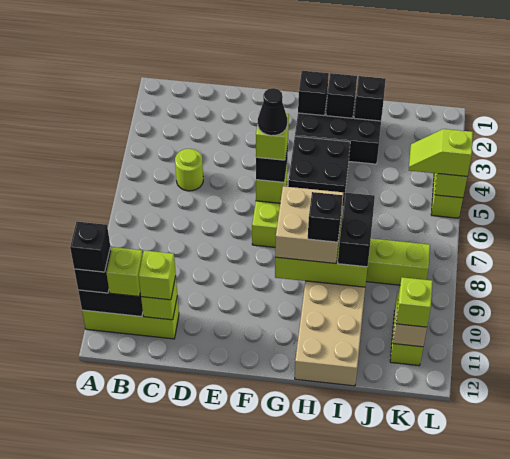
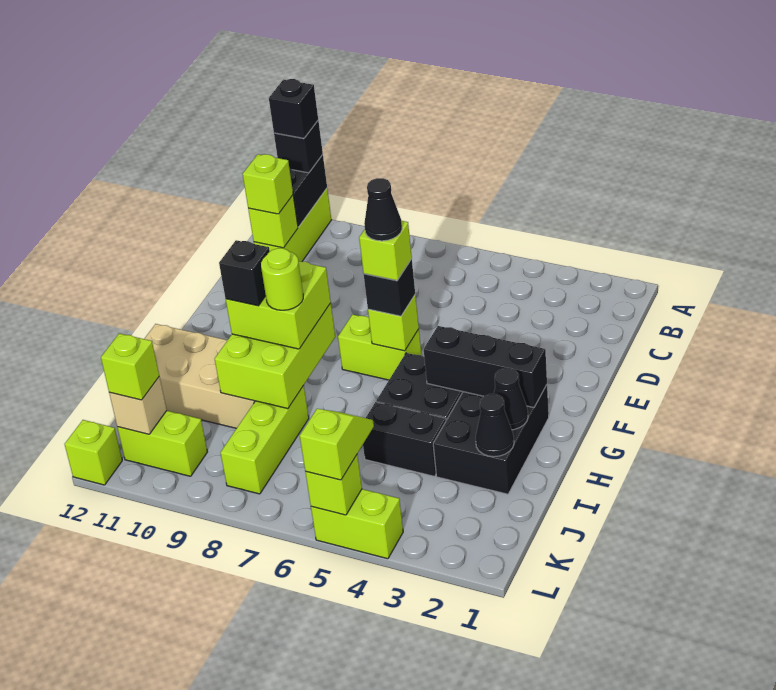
lime 1x1 brick [106,247,143,296] -> lime 1x1 brick moved to [65,420,122,485]
lime 1x1 round brick [175,149,203,191] -> lime 1x1 round brick moved to [261,248,303,310]
black 1x1 brick [298,71,329,116] -> black 1x3 brick [424,326,547,408]
tan 2x2 brick [275,186,343,264] -> lime 2x2 brick [226,262,331,349]
black 1x1 brick [326,73,357,118] -> black 1x1 cone [494,368,528,430]
black 1x1 brick [354,76,386,121] -> black 1x1 cone [476,394,514,457]
black 1x2 brick [338,193,375,267] -> black 1x2 brick moved to [363,402,446,476]

